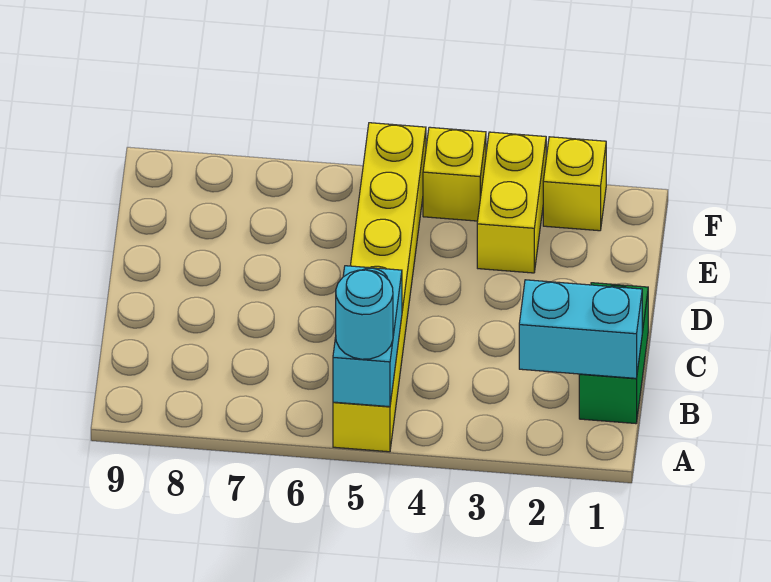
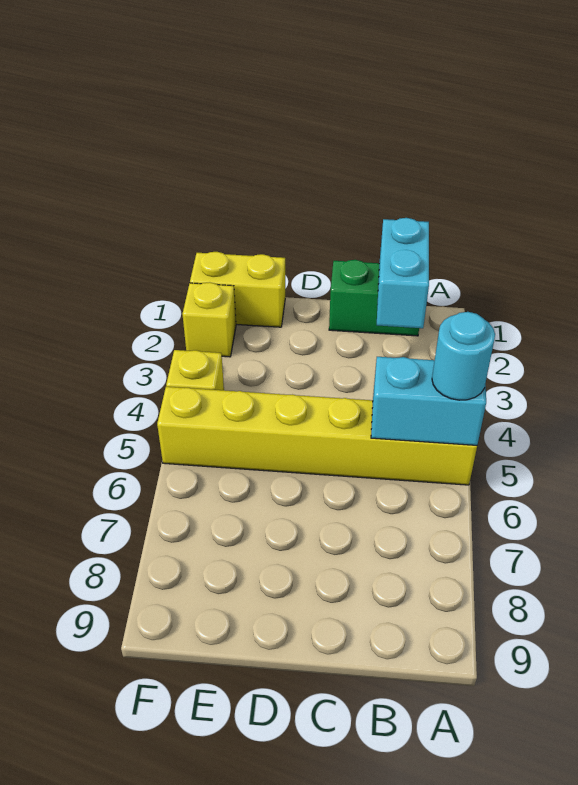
yellow 1x2 brick [477,132,546,273] -> yellow 1x2 brick moved to [190,252,285,327]

